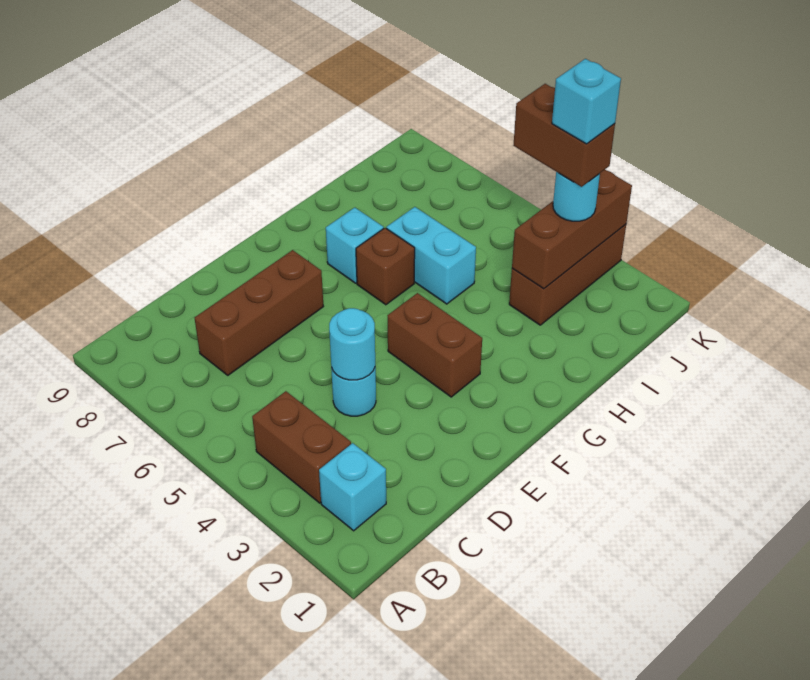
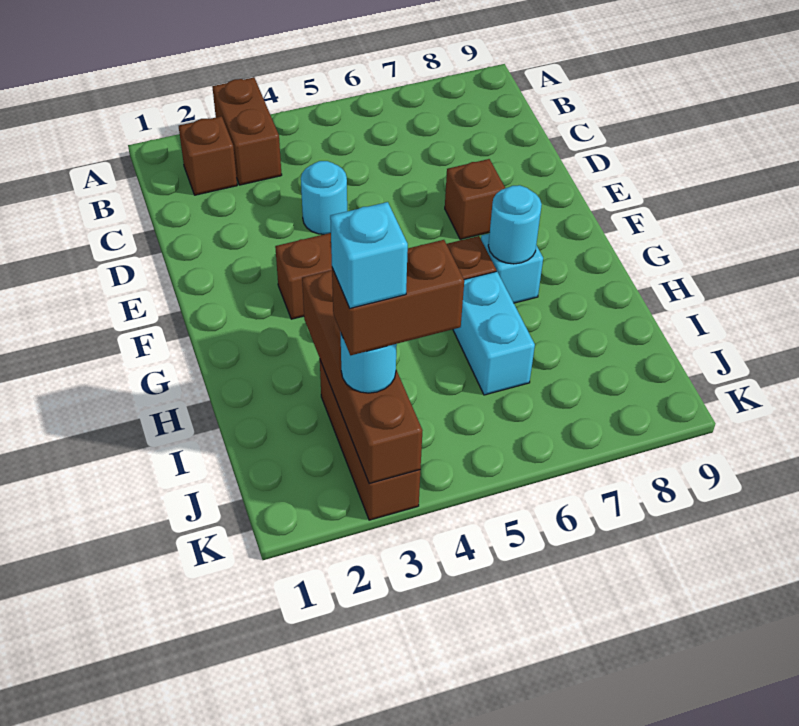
cyan 1x1 brick [319,443,386,531] -> brown 1x1 brick [179,116,237,195]
brown 1x2 brick [252,391,351,503] -> brown 1x2 brick turned to [212,77,282,185]
brown 1x3 brick [195,250,323,375] -> brown 1x1 brick [445,159,505,239]
cyan 1x1 round brick [329,308,375,380] -> cyan 1x1 round brick moved to [488,185,542,264]
cyan 1x2 brick [386,207,476,304] -> cyan 1x2 brick turned to [453,271,535,395]
brown 1x3 brick [512,170,632,289] -> brown 1x4 brick [302,270,423,484]

